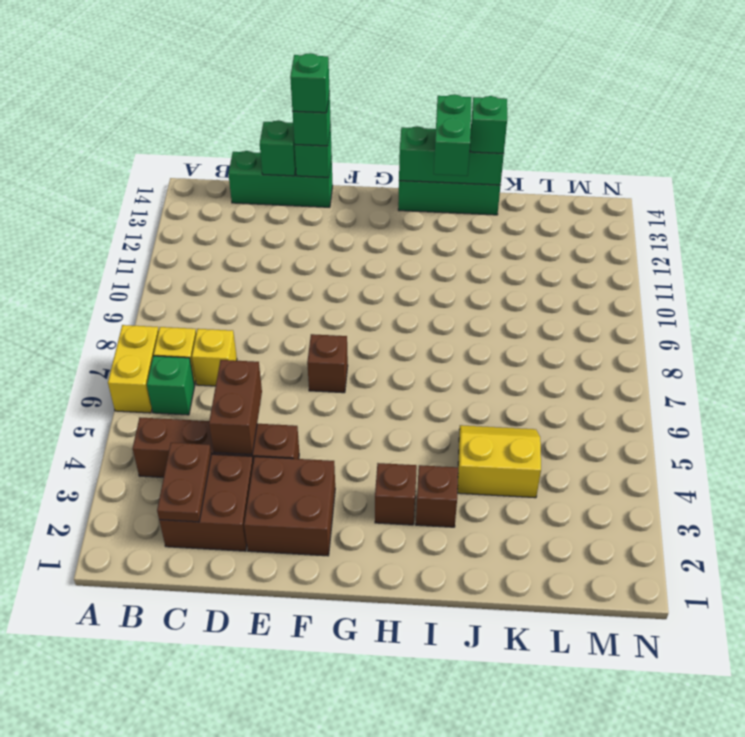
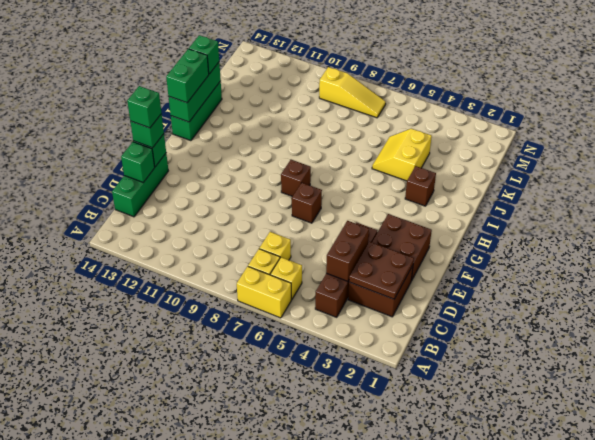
green 1x1 brick [147,356,195,415] -> yellow 1x1 brick [270,257,302,300]
brown 1x2 plate [157,443,211,522] -> brown 2x2 plate [349,242,414,299]
brown 1x2 brick [209,360,262,455] -> brown 1x2 brick turned to [326,221,369,281]
brown 1x1 brick [375,463,417,525] -> brown 1x1 brick moved to [281,160,311,196]
green 1x2 brick [434,94,471,176] -> green 1x2 brick turned to [166,49,209,103]
none -> yellow 1x3 slope [319,67,386,118]

